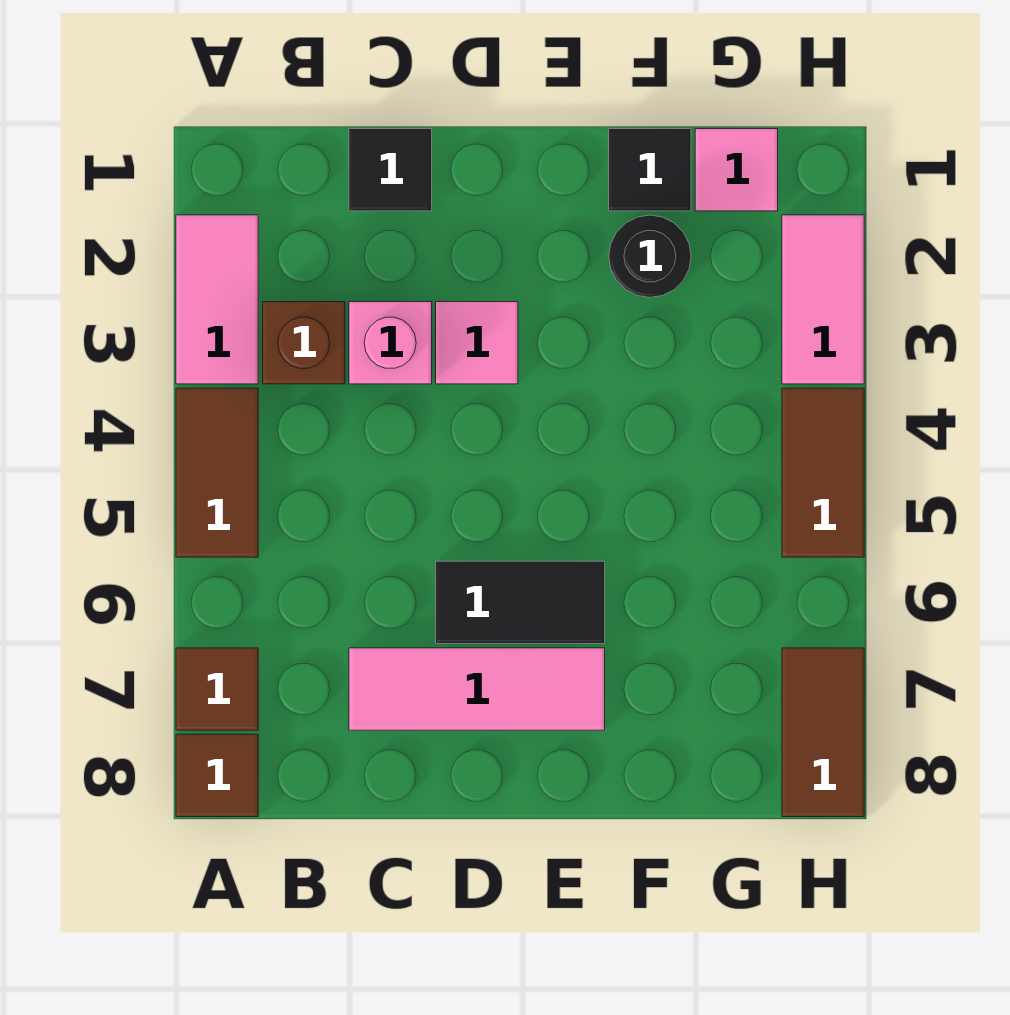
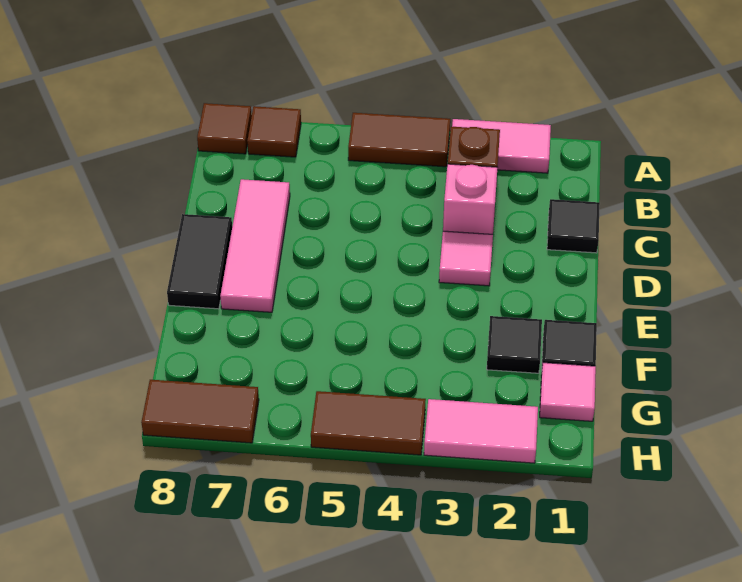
black 1x2 tile [436,561,605,644] -> black 1x2 tile moved to [167,214,232,309]
black 1x1 round brick [609,215,691,297] -> black 1x1 tile [487,316,542,373]

